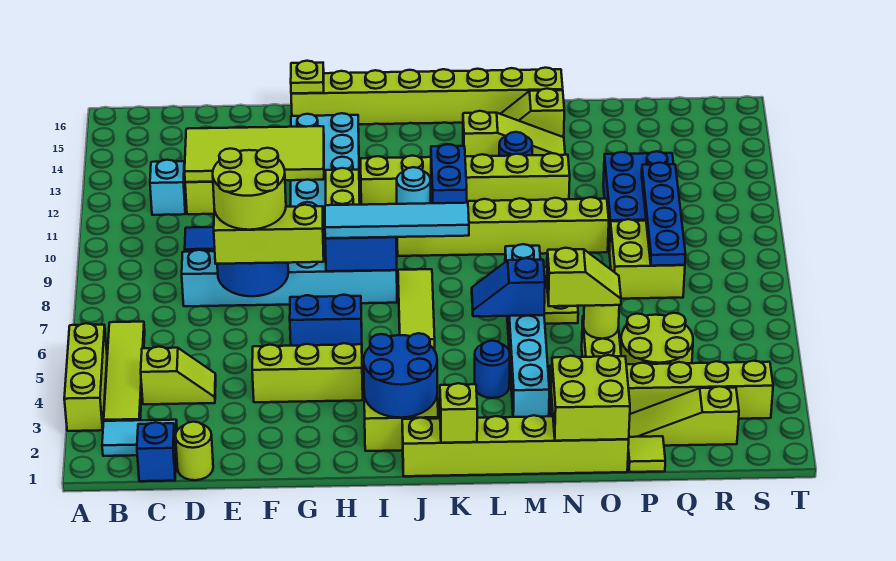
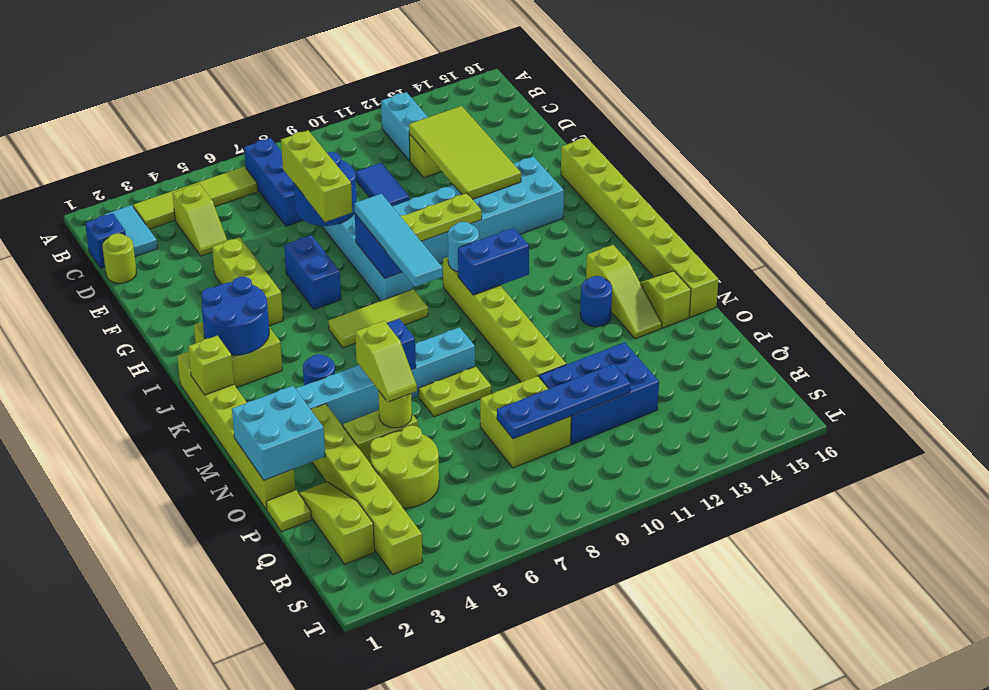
lime 1x3 brick [64,323,107,431] -> none
none -> blue 1x3 brick [244,138,303,226]
cyan 1x1 brick [150,160,186,215] -> cyan 1x2 brick [381,92,428,161]
lime 2x2 round brick [213,148,286,230] -> none
lime 1x1 plate [291,61,324,94] -> none
lime 1x6 brick [361,153,570,205] -> none
lime 2x2 brick [551,355,630,441] -> cyan 2x2 brick [232,386,325,480]

